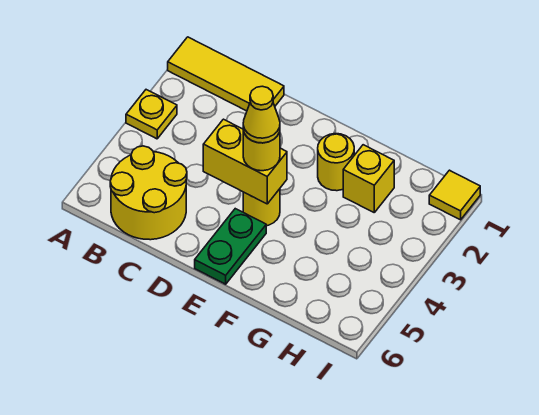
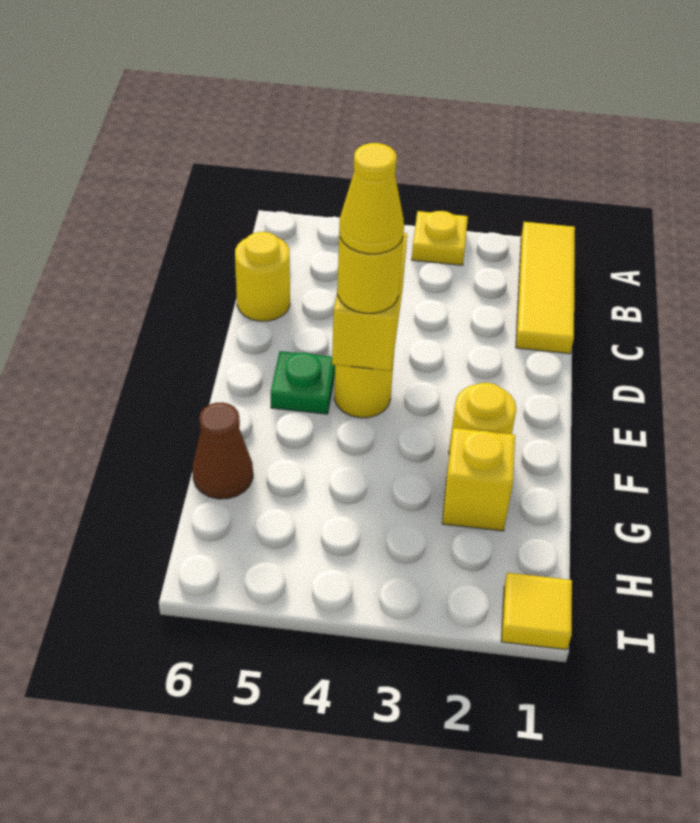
yellow 2x2 round brick [110,146,187,240] -> yellow 1x1 round brick [235,232,290,321]
green 1x2 plate [195,209,266,284] -> green 1x1 plate [271,351,335,414]
none -> brown 1x1 cone [193,402,253,499]

